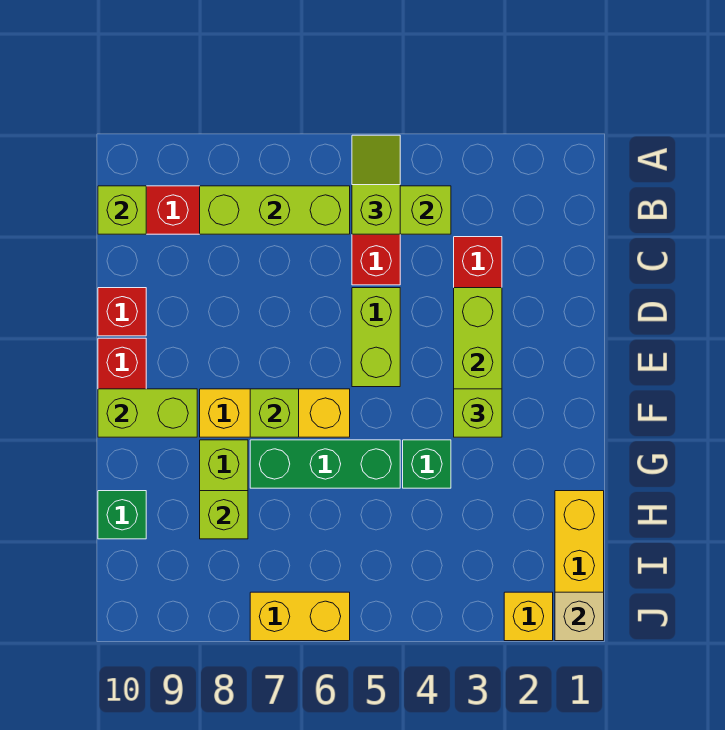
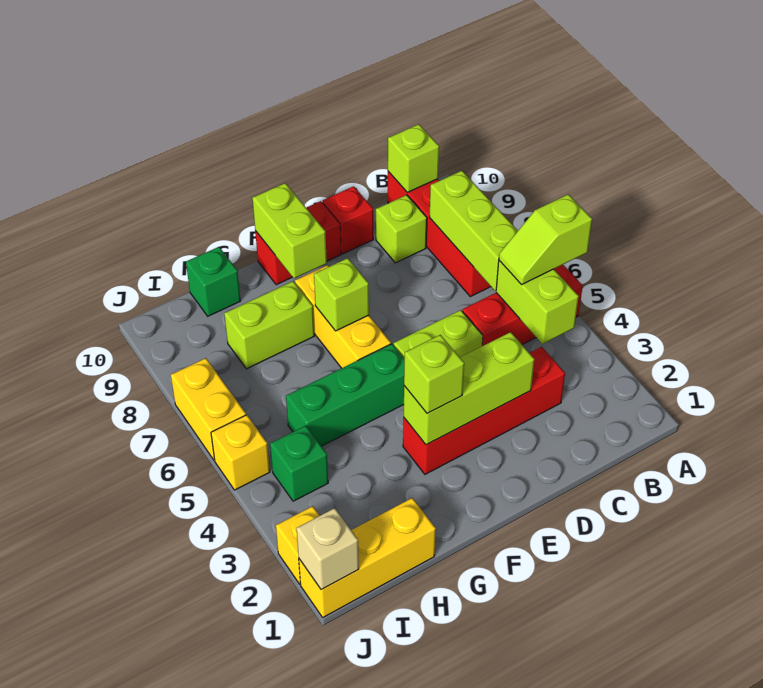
lime 1x2 slope [352,135,400,234] -> lime 1x2 slope turned to [499,194,592,285]
green 1x1 brick [403,440,451,488] -> green 1x1 brick moved to [270,426,328,501]
green 1x3 brick [250,440,400,488] -> green 1x3 brick turned to [286,344,404,446]
lime 1x1 brick [200,491,248,539] -> lime 1x1 brick moved to [376,195,427,263]
none -> yellow 1x1 brick [211,415,270,490]

